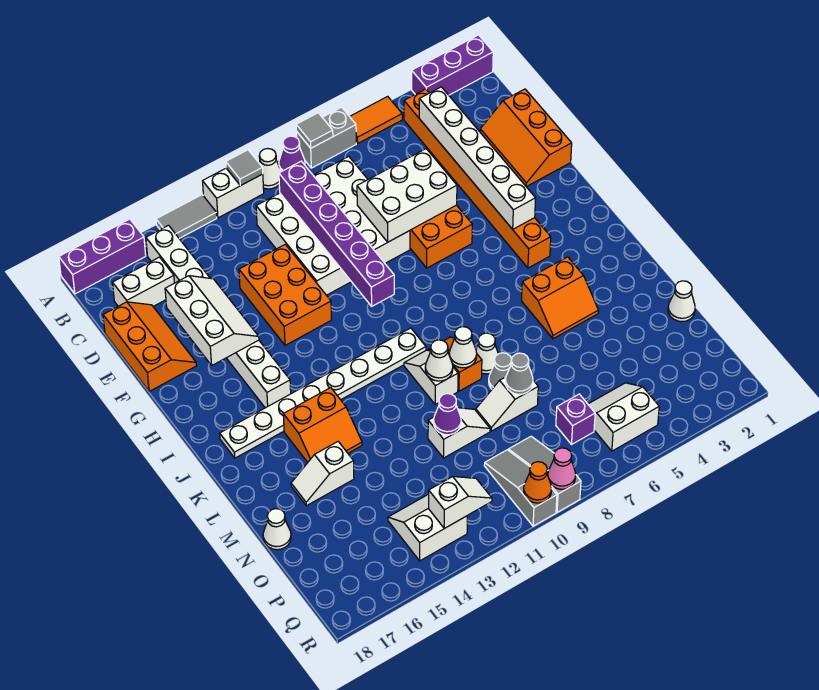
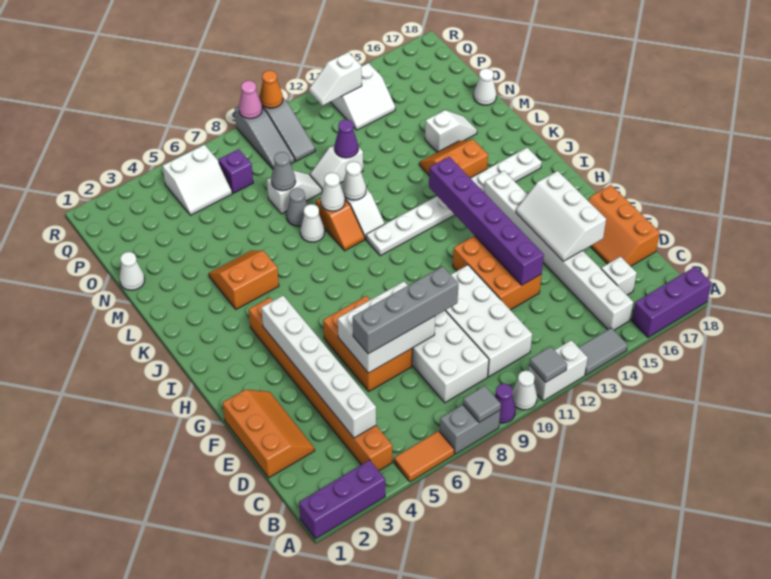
purple 1x6 brick [279,161,394,306] -> purple 1x6 brick moved to [429,157,544,285]
white 1x2 brick [113,257,174,306] -> white 1x1 brick [601,257,637,295]
none -> grey 1x4 brick [353,266,458,354]

